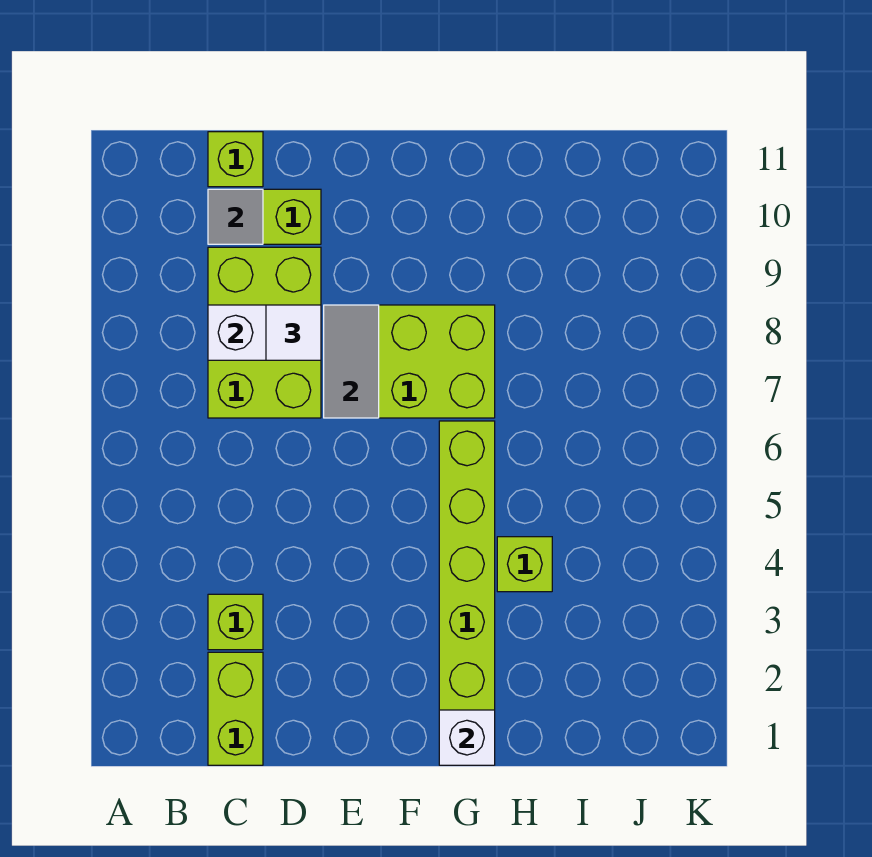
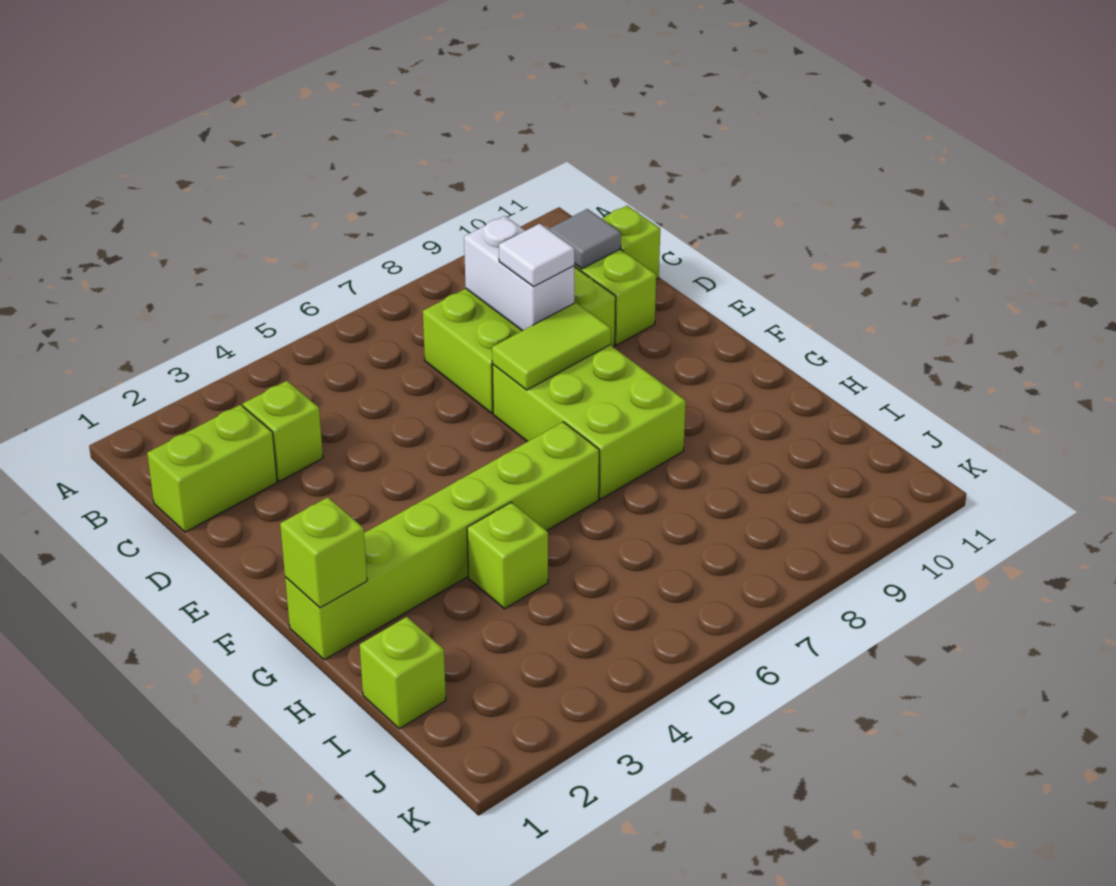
grey 1x2 tile [324,305,379,418] -> lime 1x2 tile [492,303,611,390]
white 1x1 brick [439,710,495,765] -> lime 1x1 brick [280,497,367,608]
none -> lime 1x1 brick [360,617,446,729]

